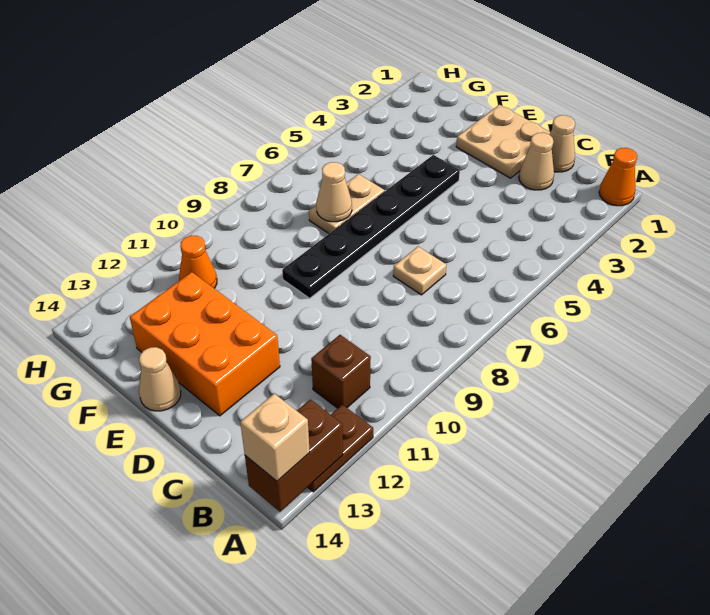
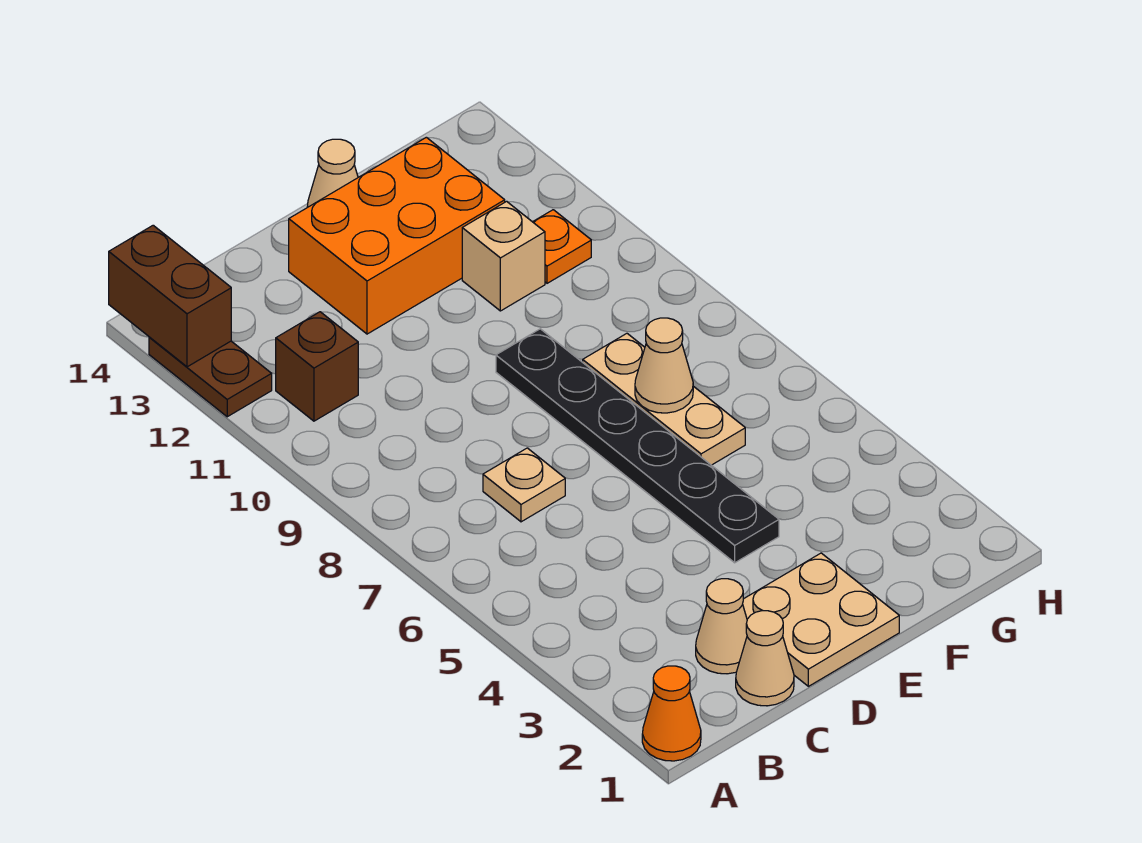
tan 1x1 brick [240,394,310,481] -> tan 1x1 brick moved to [462,201,545,311]
tan 1x2 plate [309,174,384,234] -> tan 1x3 plate [583,334,745,465]
orange 1x1 cone [179,236,217,288] -> orange 1x1 plate [533,210,591,283]

